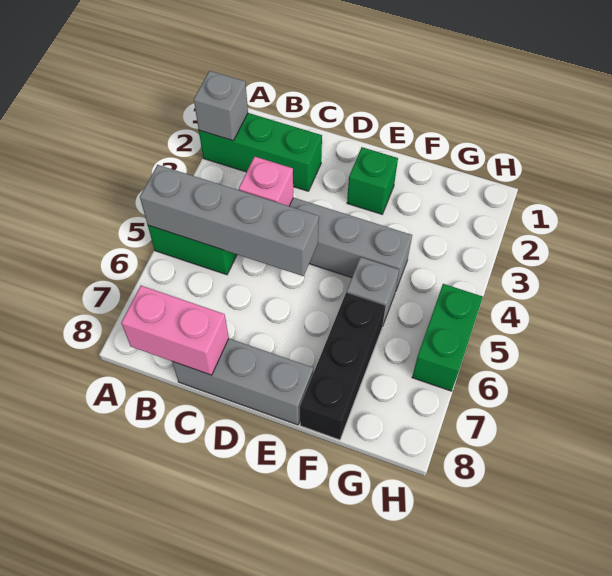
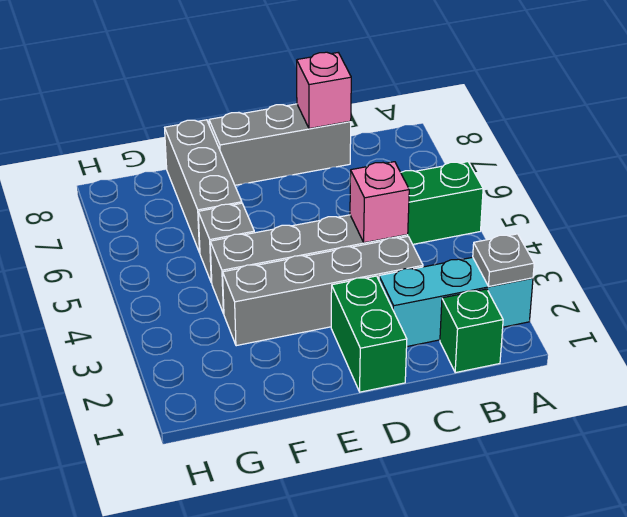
green 1x3 brick [199,113,322,191] -> cyan 1x3 brick [379,257,533,346]
grey 1x1 brick [194,71,248,141] -> grey 1x1 plate [473,234,534,286]
grey 1x4 brick [140,165,319,276] -> grey 1x4 brick moved to [223,236,423,346]
pink 1x2 brick [121,286,229,375] -> pink 1x1 brick [297,52,351,129]
green 1x1 brick [347,147,398,214] -> green 1x1 brick moved to [440,289,503,373]
black 1x3 brick [300,293,385,440] -> grey 1x3 brick [165,120,242,253]
green 1x2 brick [412,284,483,391] -> green 1x2 brick moved to [331,276,407,392]

